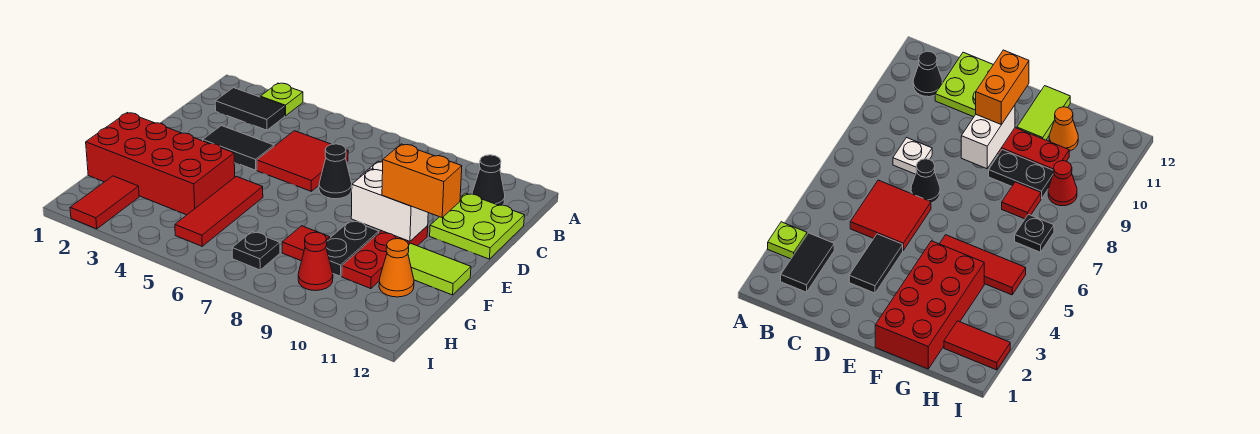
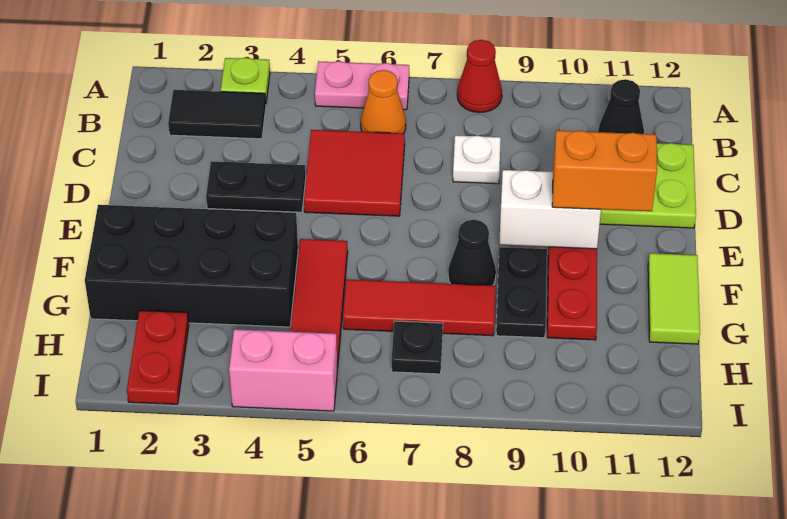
none -> pink 1x2 plate [315,61,409,110]
black 1x2 tile [203,126,274,170] -> black 1x2 plate [206,161,306,212]
black 1x1 cone [319,144,352,199] -> black 1x1 cone moved to [448,220,496,285]
red 2x4 brick [86,113,235,215] -> black 2x4 brick [85,205,298,327]
lime 1x2 tile [408,243,471,295] -> lime 1x2 tile turned to [648,253,700,344]
red 1x1 tile [282,226,330,261] -> red 1x3 tile [343,280,496,336]
orange 1x1 cone [379,239,414,297] -> orange 1x1 cone moved to [361,70,406,133]
red 1x2 tile [70,176,139,229] -> red 1x2 plate [127,310,189,404]
red 1x1 cone [298,232,333,291] -> red 1x1 cone moved to [457,40,502,113]
none -> pink 1x2 brick [229,329,337,411]

